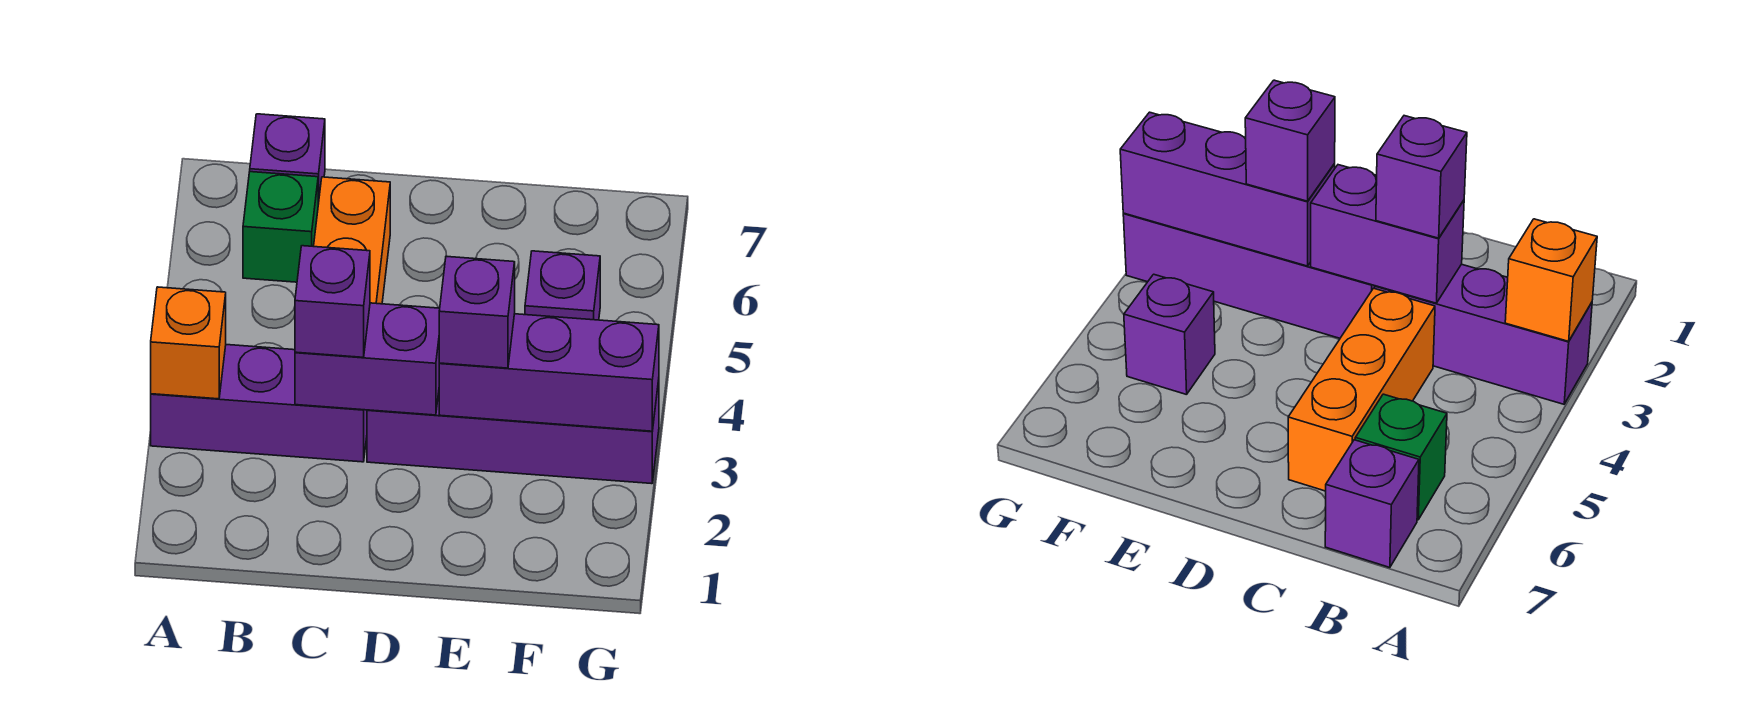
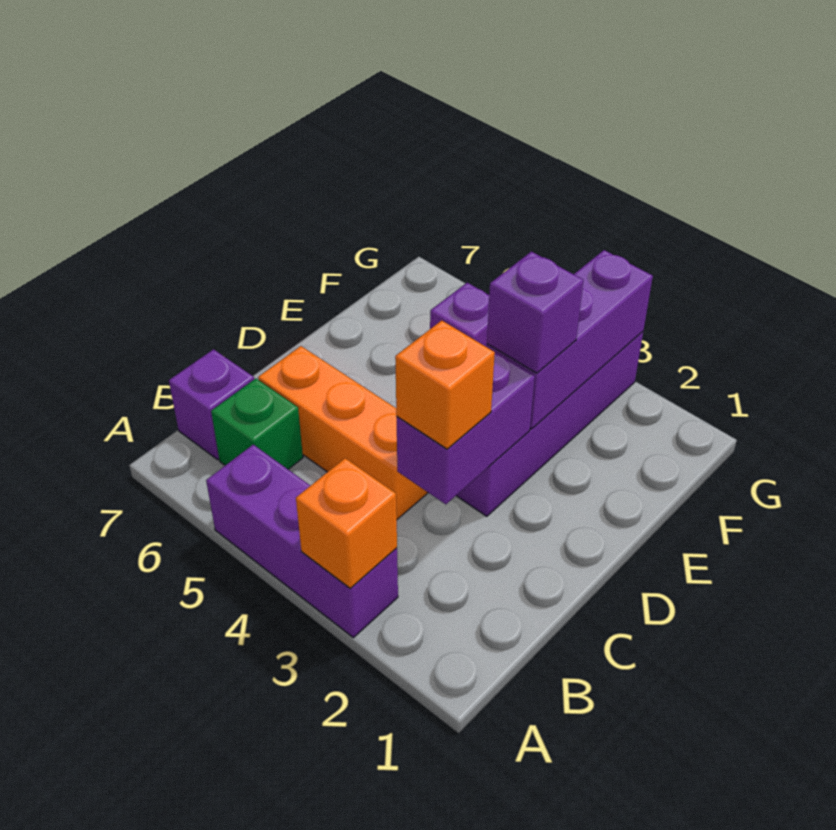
purple 1x3 brick [151,345,367,462] -> purple 1x3 brick turned to [206,445,398,638]
purple 1x1 brick [295,246,370,357] -> orange 1x1 brick [395,320,495,449]

